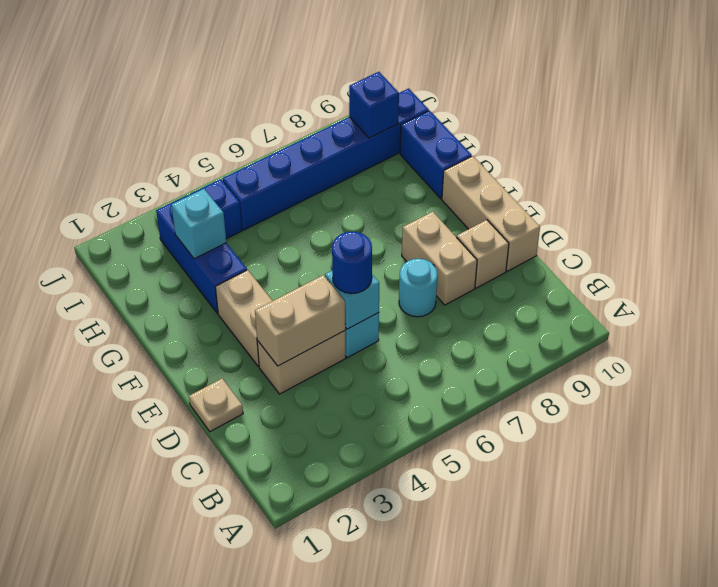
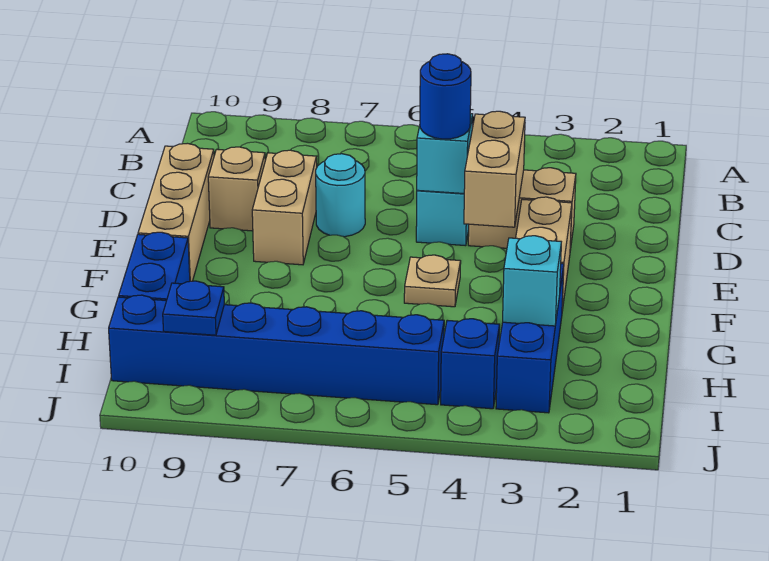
tan 1x1 plate [189,379,243,432] -> tan 1x1 plate moved to [404,255,461,307]
tan 1x2 brick [255,275,345,366] -> tan 1x2 brick turned to [464,111,525,227]
blue 1x1 brick [349,72,399,138] -> blue 1x1 plate [163,281,224,335]

